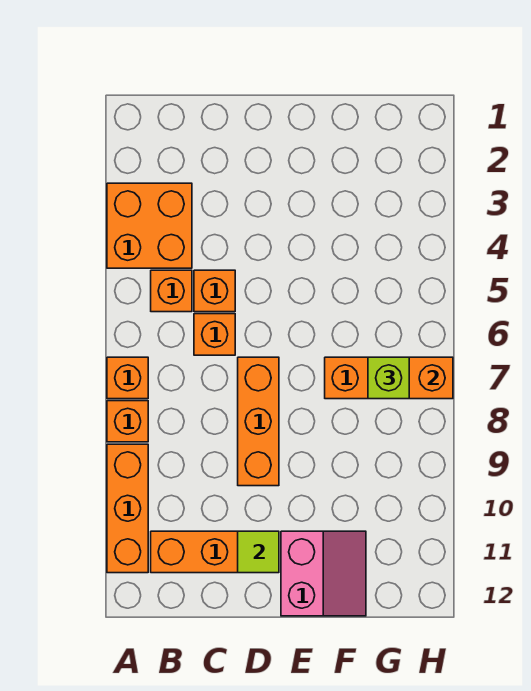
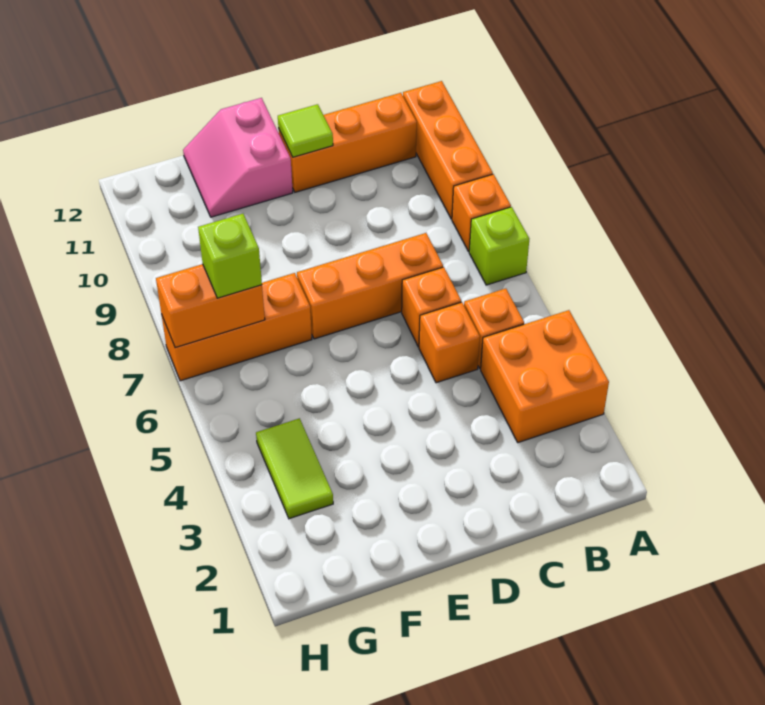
orange 1x1 brick [107,357,148,399] -> lime 1x1 brick [469,207,529,285]
orange 1x3 brick [238,357,279,486] -> orange 1x3 brick turned to [297,233,443,339]
none -> lime 1x2 tile [256,418,333,519]

